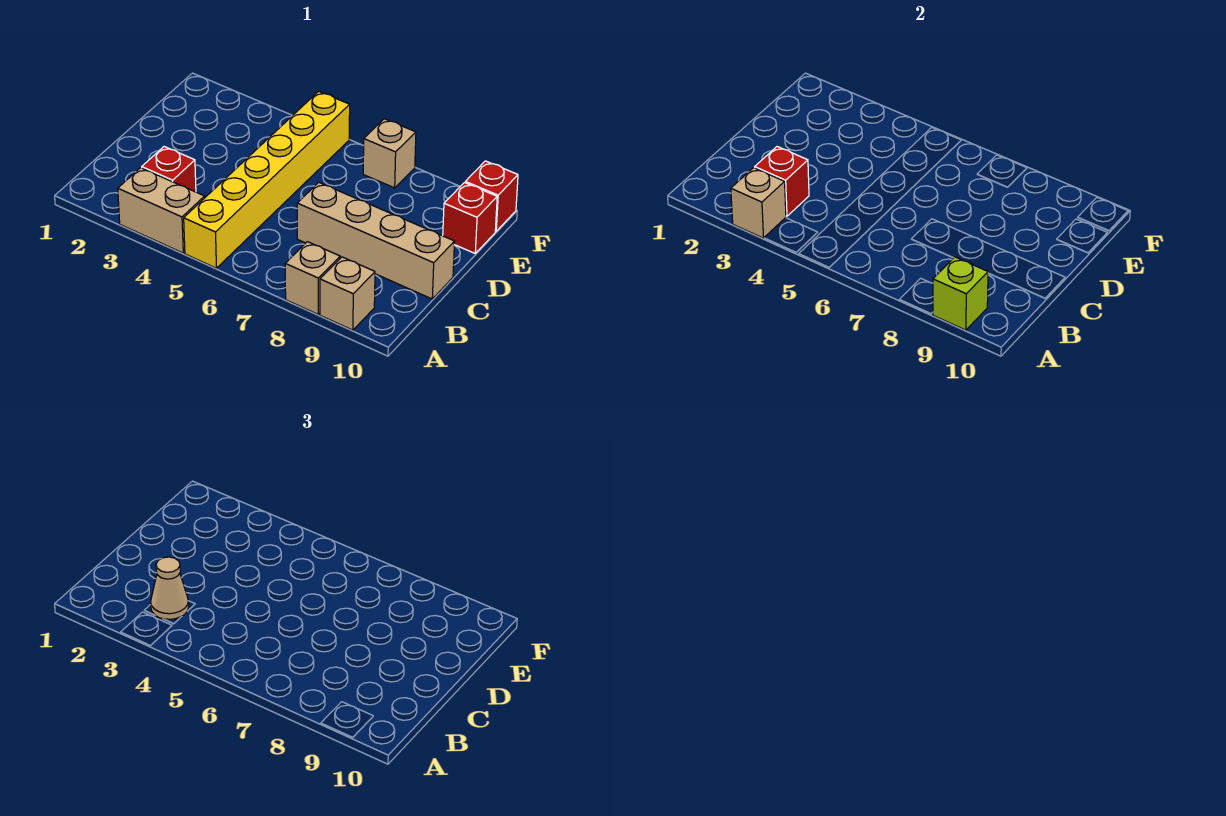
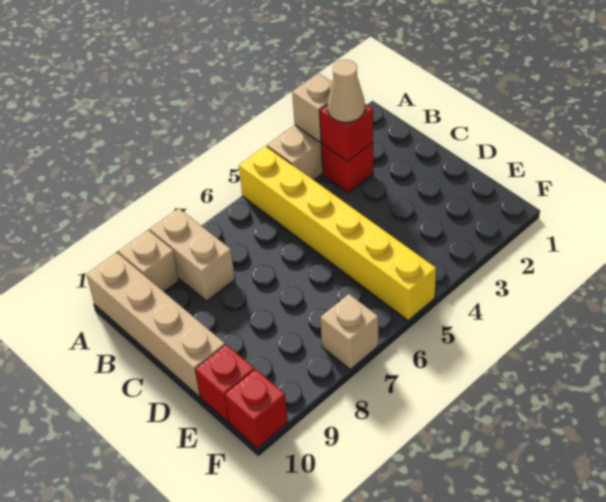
tan 1x1 brick [285,242,340,314] -> tan 1x2 brick [150,208,235,301]
lime 1x1 brick [933,257,988,330] -> none
tan 1x4 brick [297,182,455,299] -> tan 1x4 brick turned to [86,253,225,397]

